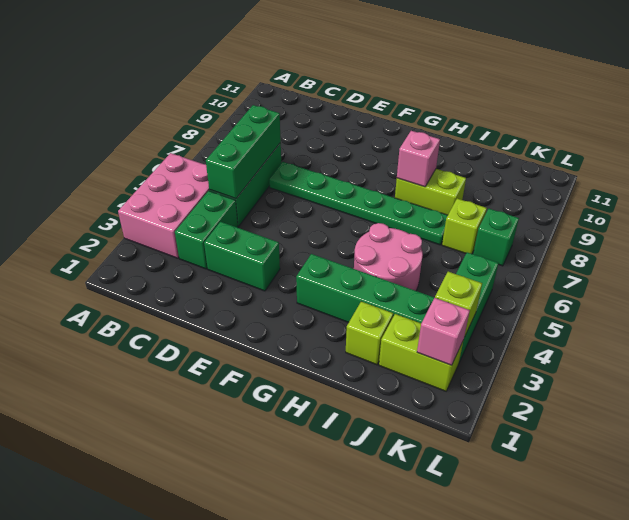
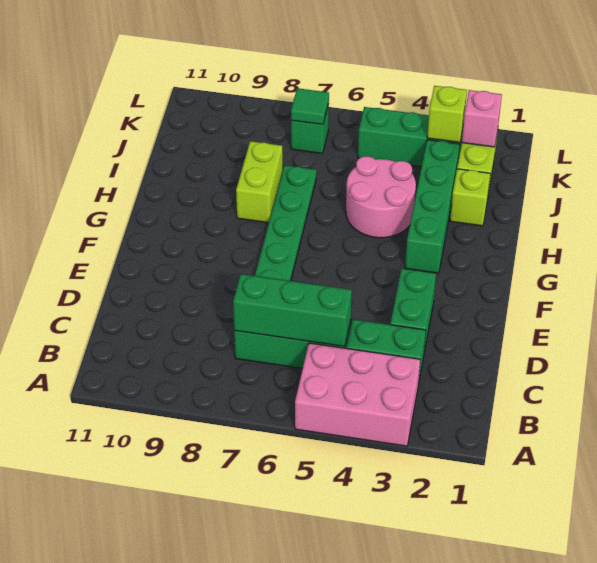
pink 1x1 brick [397,131,440,187] -> none
lime 1x1 brick [442,199,487,254] -> none
none -> green 1x1 tile [291,88,329,124]

